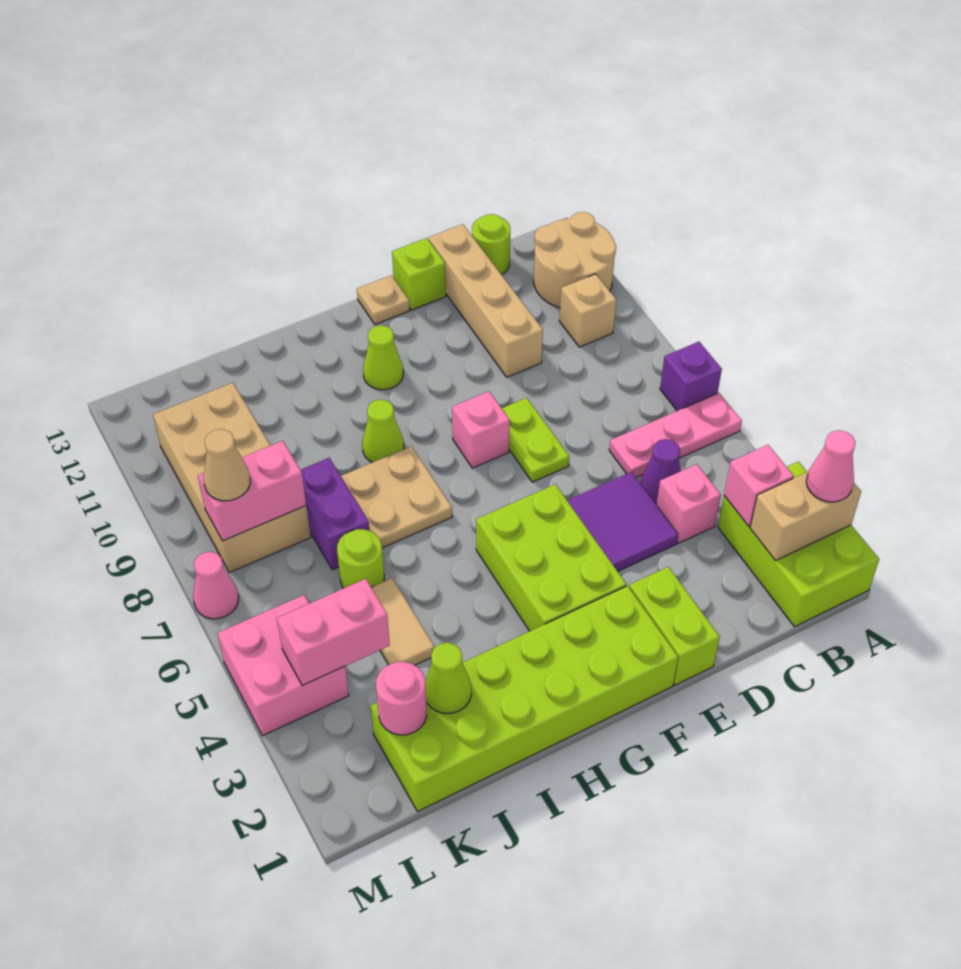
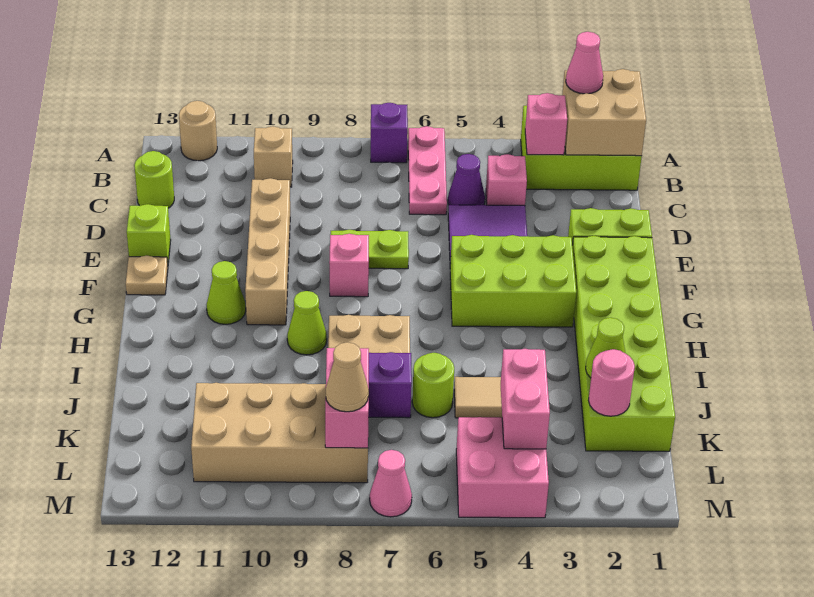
tan 1x2 brick [750,471,861,561] -> tan 2x2 brick [562,69,646,156]
tan 2x2 round brick [534,212,616,308] -> tan 1x1 round brick [179,101,217,161]
tan 1x4 brick [429,224,543,377] -> tan 1x4 brick turned to [245,178,290,325]

